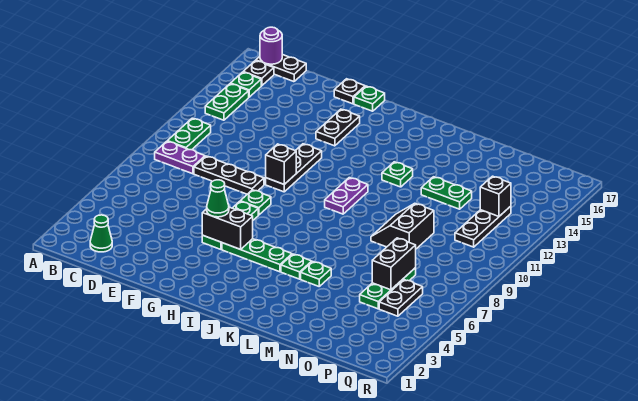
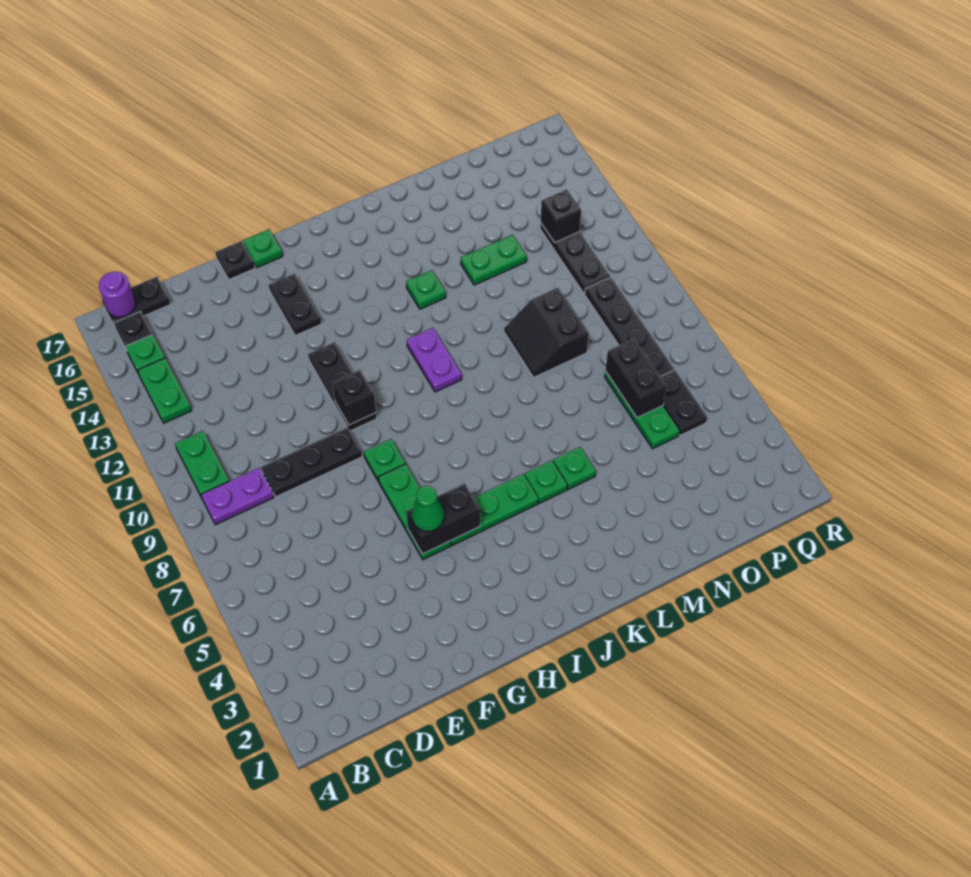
green 1x1 cone [90,215,112,252] -> none
none -> black 1x4 plate [585,277,674,376]

